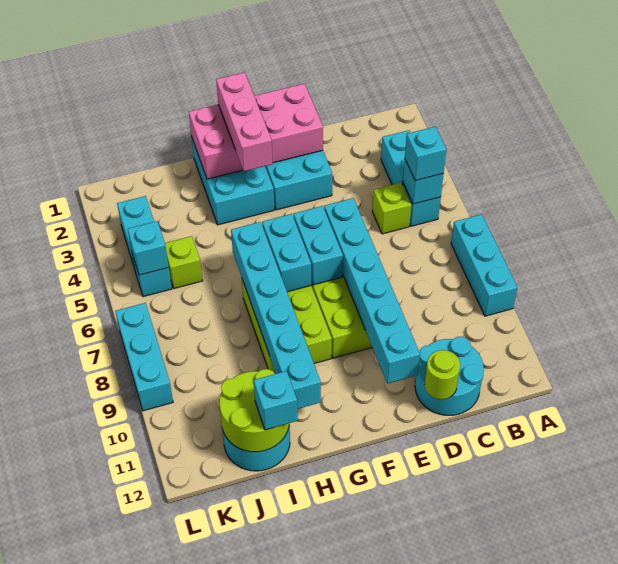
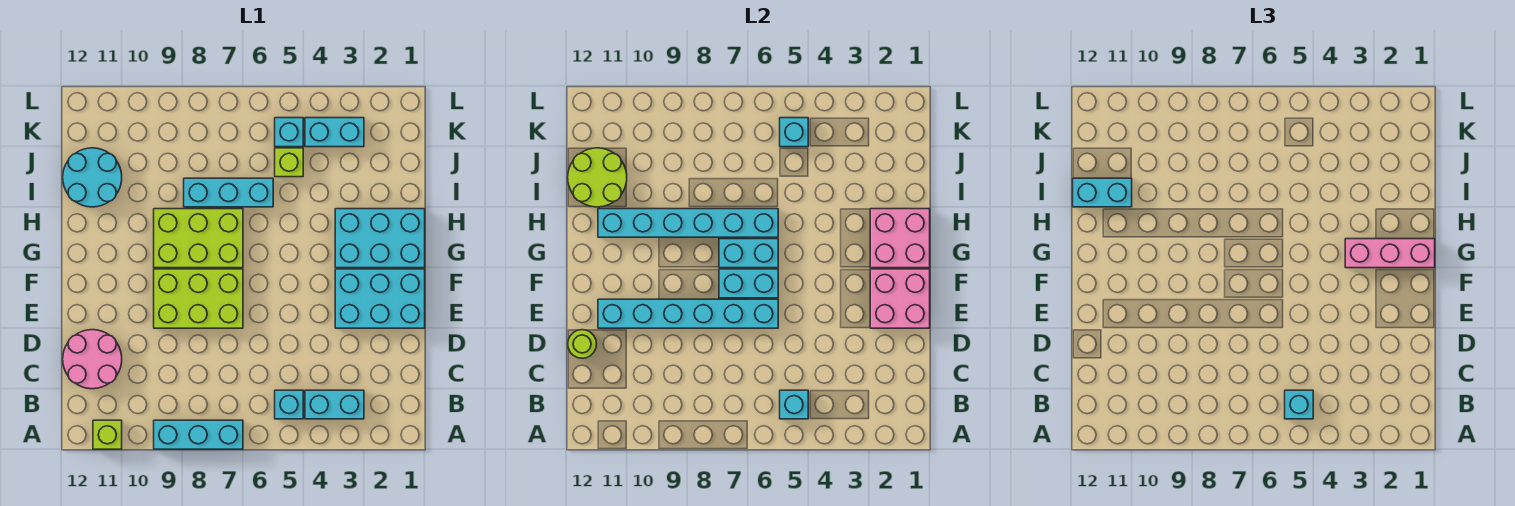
lime 1x1 brick [372,183,411,234] -> lime 1x1 brick moved to [93,420,122,449]
cyan 2x2 round brick [415,337,484,415] -> pink 2x2 round brick [63,330,122,389]
cyan 1x1 brick [254,371,298,430] -> cyan 1x2 brick [1073,178,1132,207]
cyan 1x3 brick [115,303,173,411] -> cyan 1x3 brick moved to [184,178,273,207]

